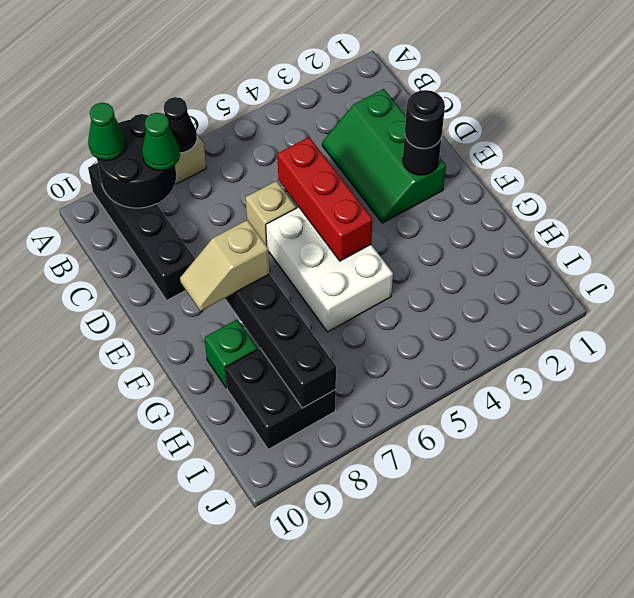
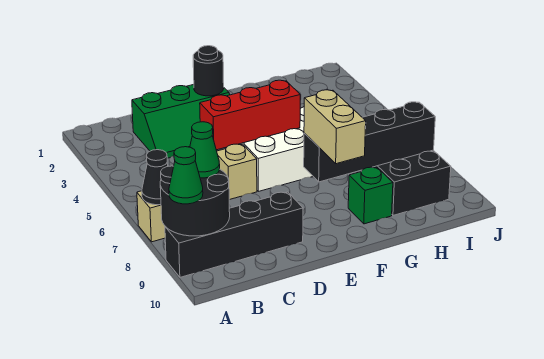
black 1x1 round brick [405,90,445,148] -> none
tan 1x2 slope [180,220,270,311] -> tan 1x2 brick [304,90,366,164]

